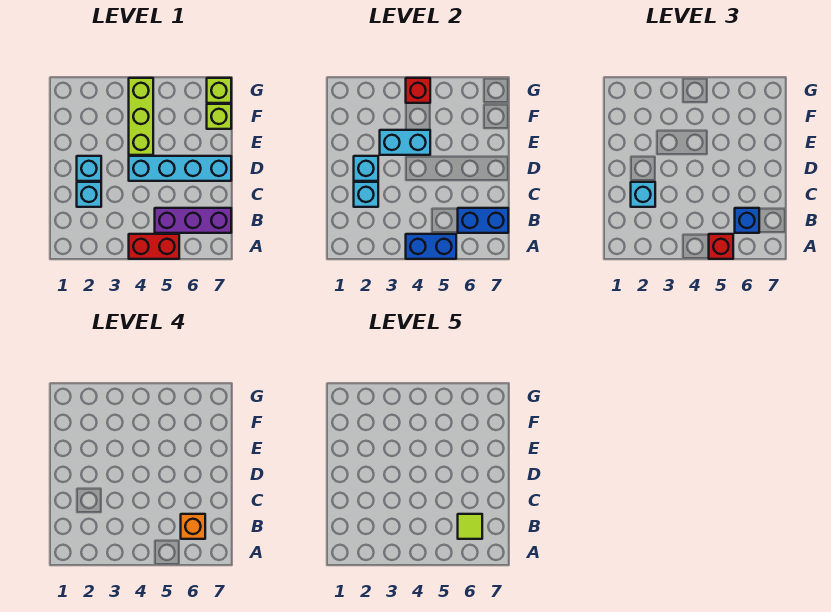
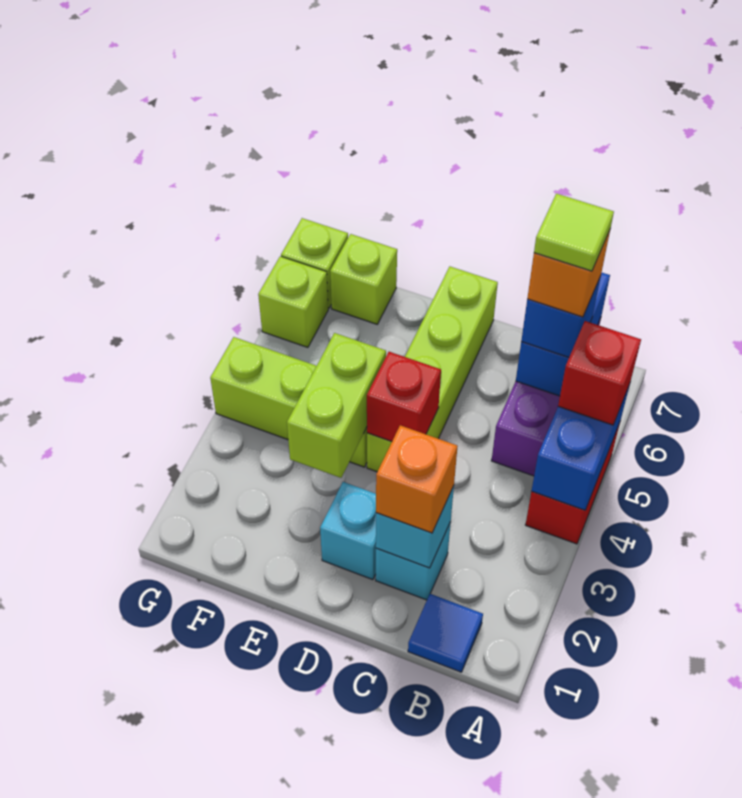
none -> blue 1x1 tile [408,594,483,672]
cyan 1x1 brick [631,182,655,207] -> orange 1x1 brick [376,425,457,533]
cyan 1x1 brick [354,156,378,181] -> none
cyan 1x4 brick [129,156,231,181] -> lime 1x4 brick [367,267,498,472]
cyan 1x2 brick [380,130,430,155] -> lime 1x2 brick [287,333,386,478]
red 1x1 brick [406,78,430,103] -> red 1x1 brick moved to [367,352,441,441]
none -> lime 1x1 brick [258,256,328,347]

